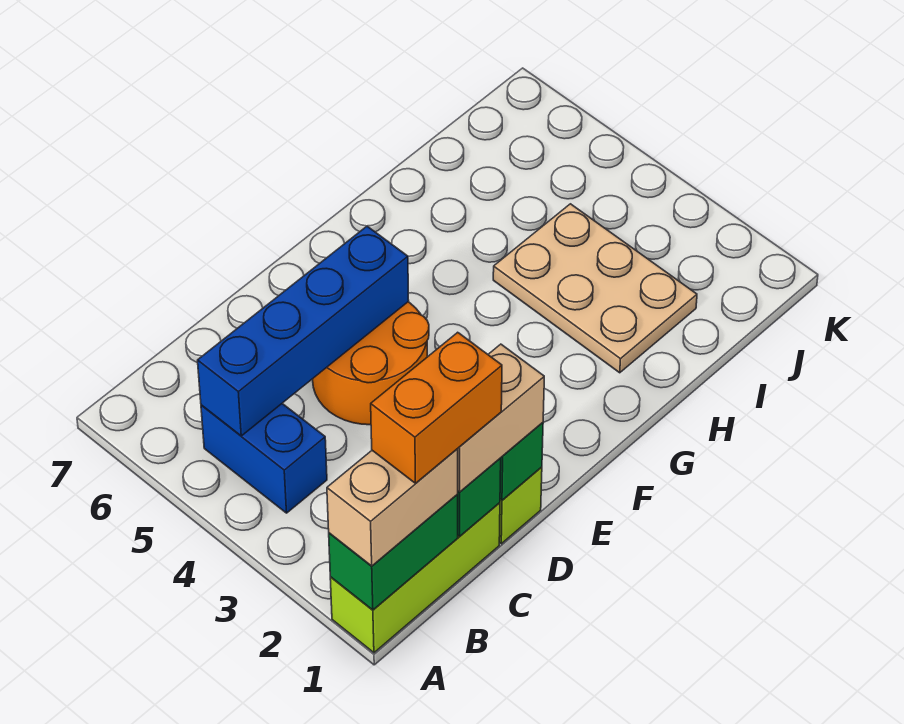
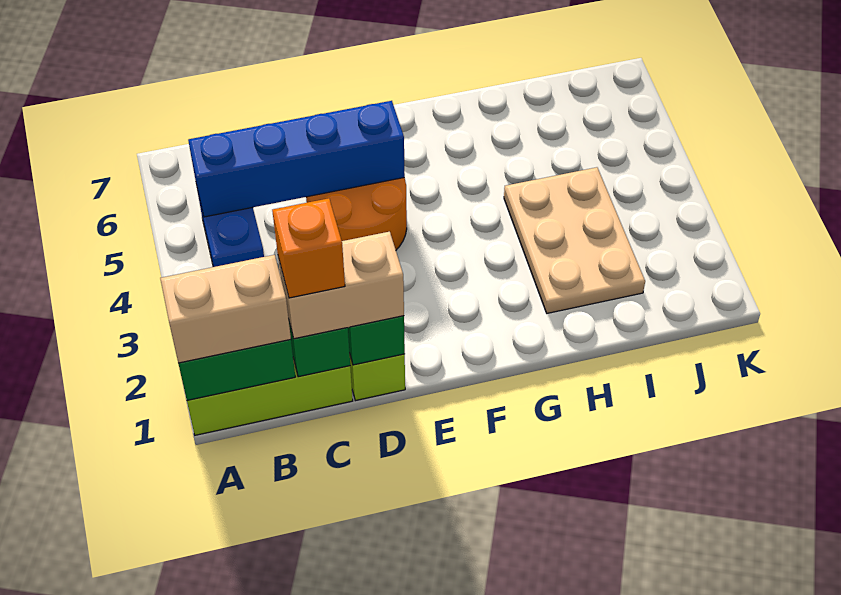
orange 1x2 brick [371,332,502,483] -> orange 1x1 brick [272,198,345,298]

